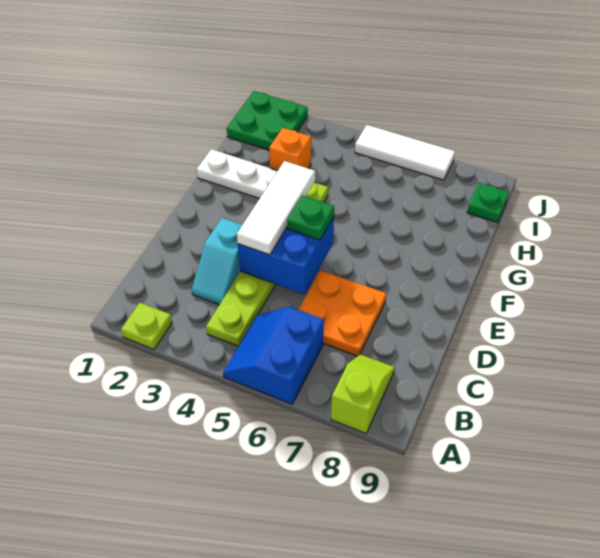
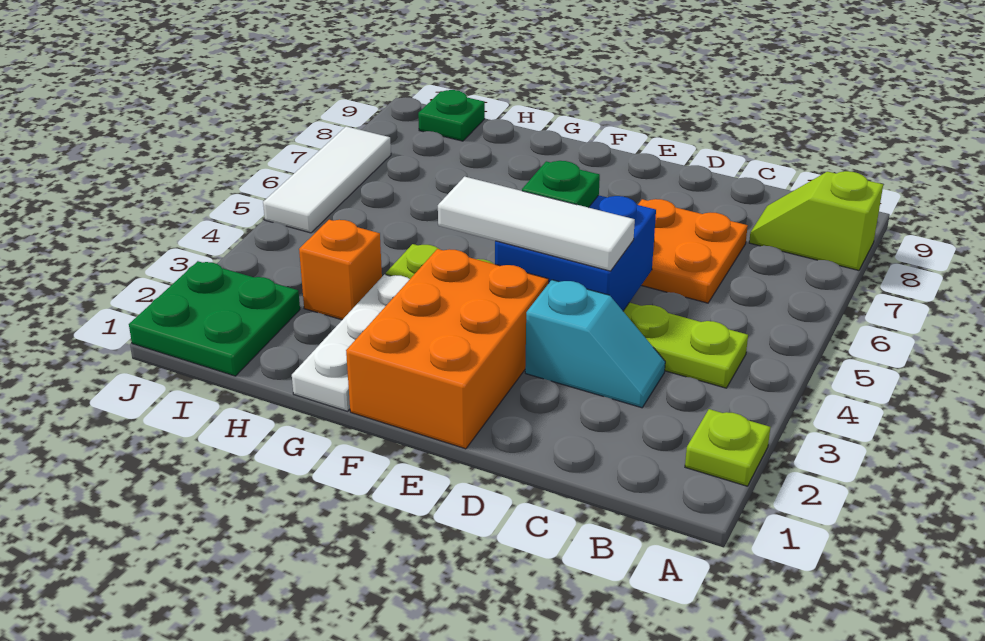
blue 2x2 slope [223,307,324,404] -> none
none -> orange 2x3 brick [346,249,549,449]

